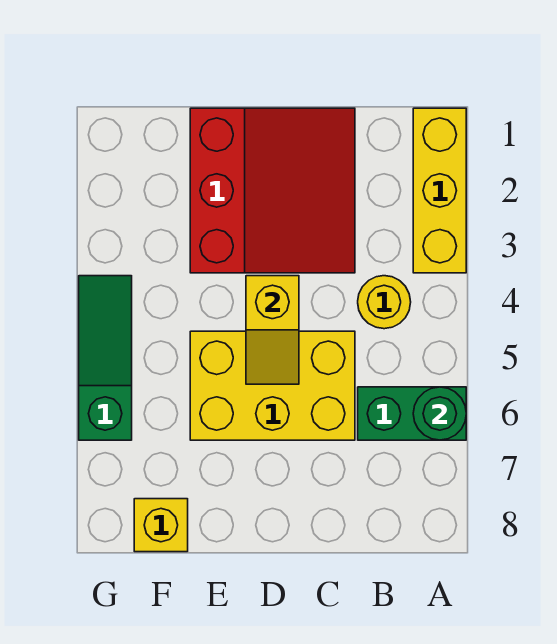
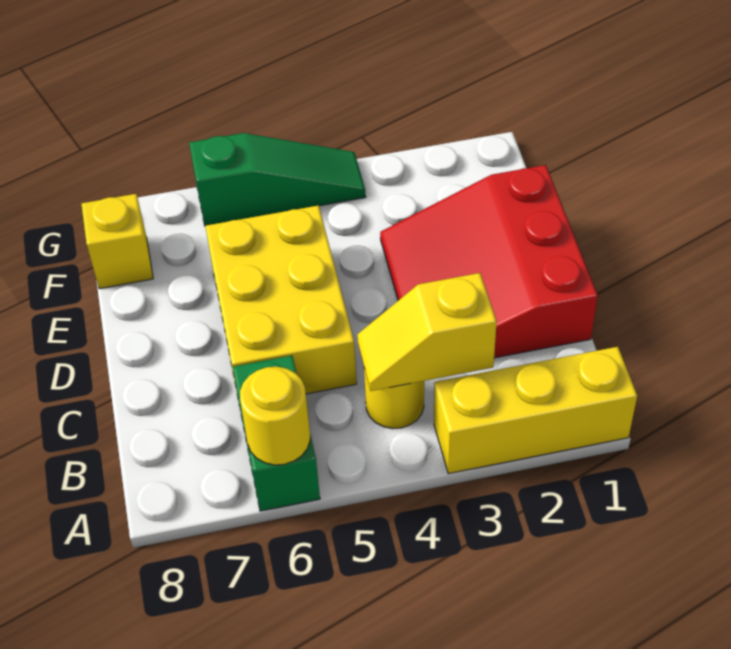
green 1x1 round brick [413,387,466,440] -> yellow 1x1 round brick [240,367,310,465]
red 3x3 slope [190,108,355,273] -> red 3x3 slope turned to [380,165,598,358]
yellow 1x2 slope [246,276,299,384] -> yellow 1x2 slope moved to [357,273,497,391]

